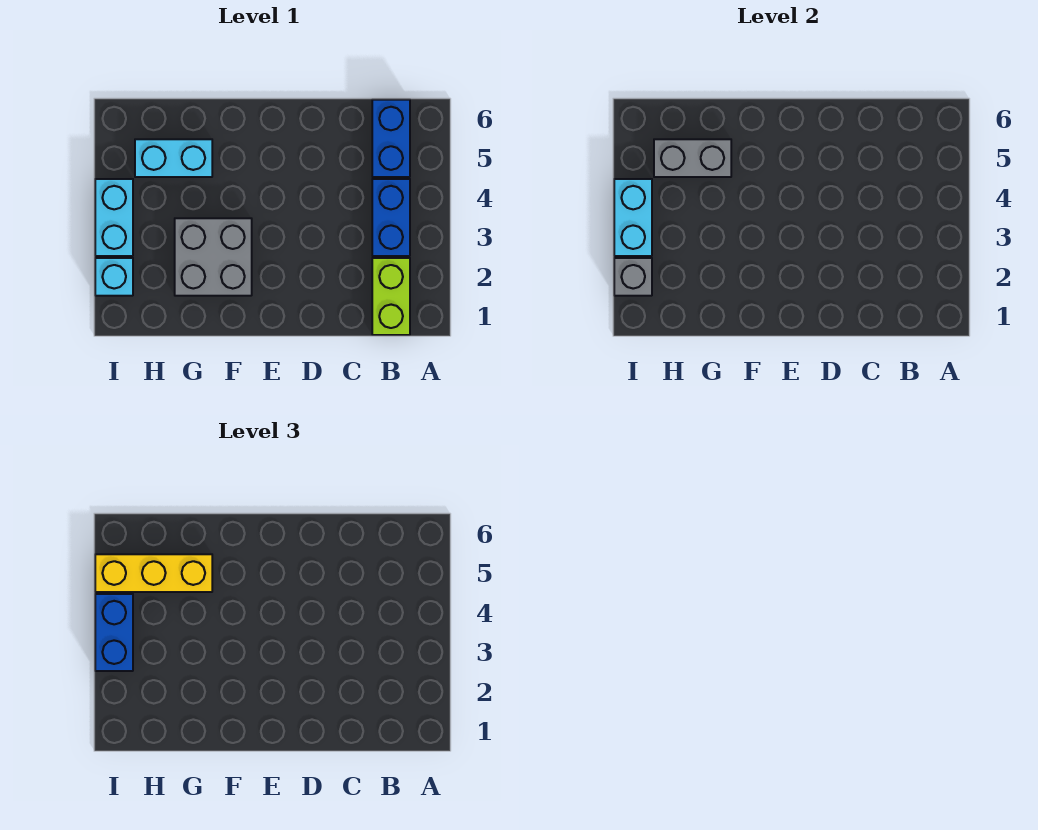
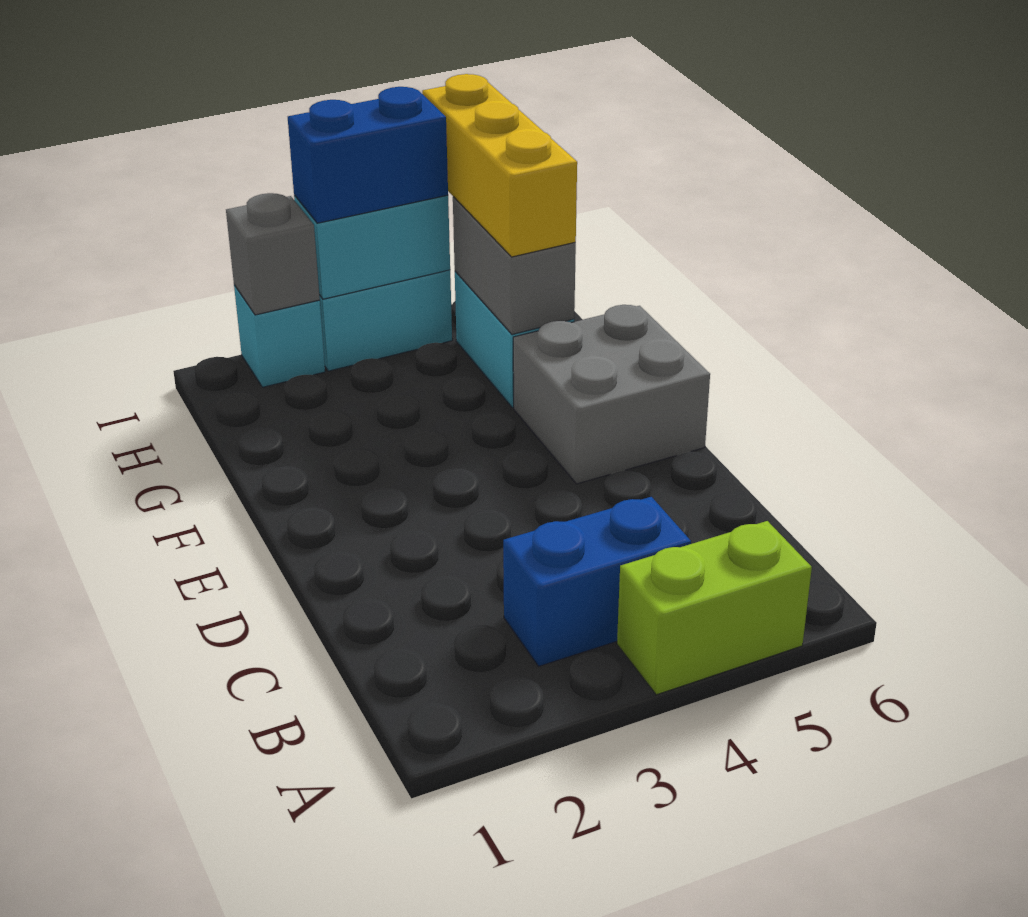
lime 1x2 brick [372,258,410,335] -> lime 1x2 brick moved to [617,521,812,695]
blue 1x2 brick [372,100,410,177] -> none
grey 2x2 brick [175,218,252,296] -> grey 2x2 brick moved to [513,305,710,484]

